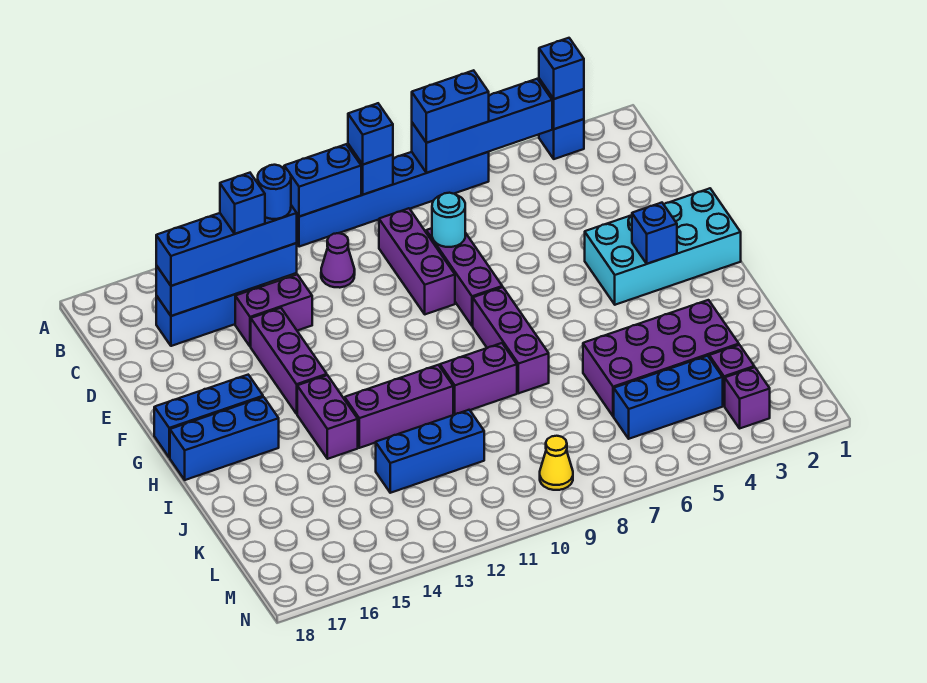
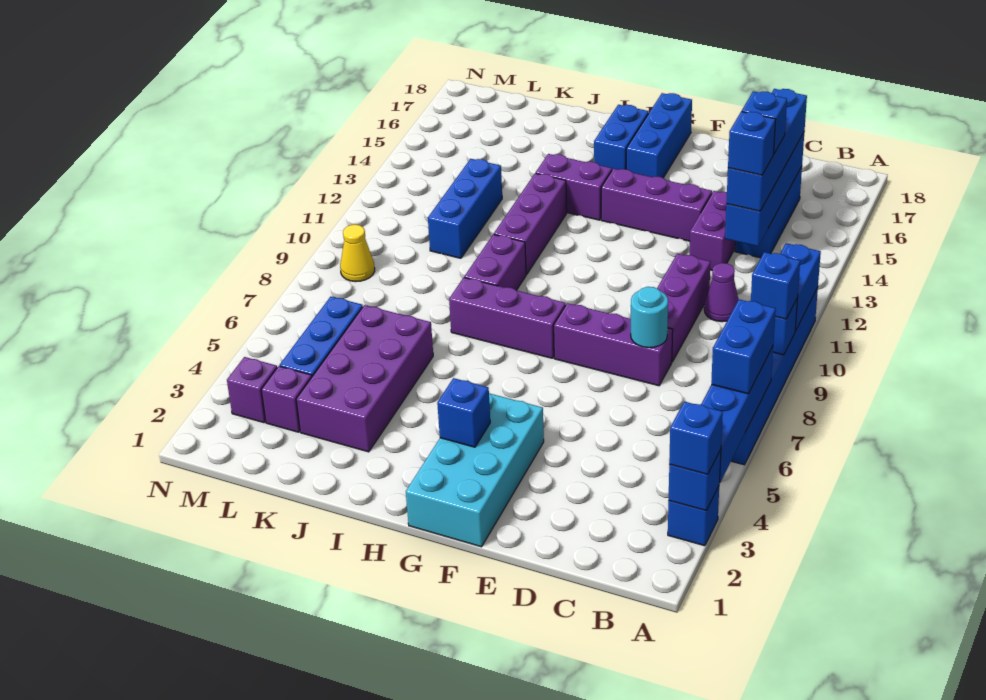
purple 1x3 brick [379,208,455,314] -> purple 1x3 brick turned to [657,254,710,362]
blue 1x1 round brick [257,165,291,219] -> blue 1x1 brick [728,111,776,175]
blue 1x3 brick [170,397,279,480] -> blue 1x2 brick [594,105,649,170]

